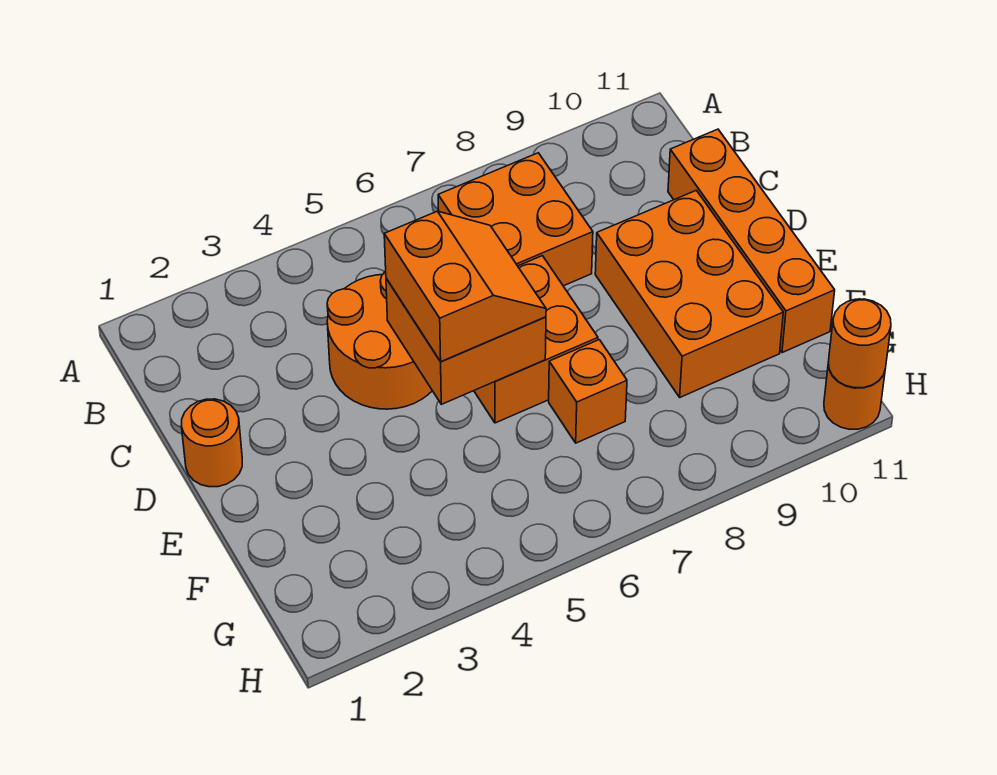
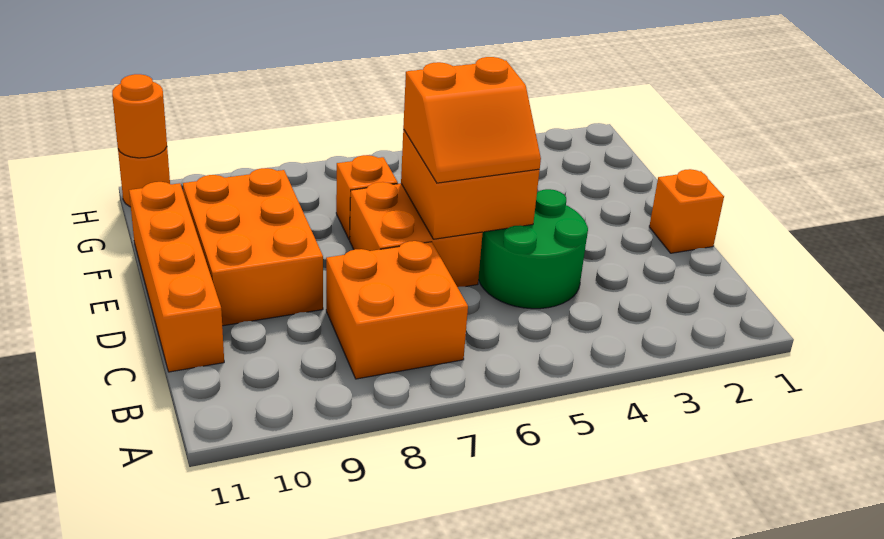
orange 2x2 round brick [327,271,432,409] -> green 2x2 round brick [478,189,588,309]
orange 1x1 round brick [181,399,242,487] -> orange 1x1 brick [649,169,724,253]
orange 2x2 slope [384,211,546,362] -> orange 2x2 slope turned to [403,57,541,183]

